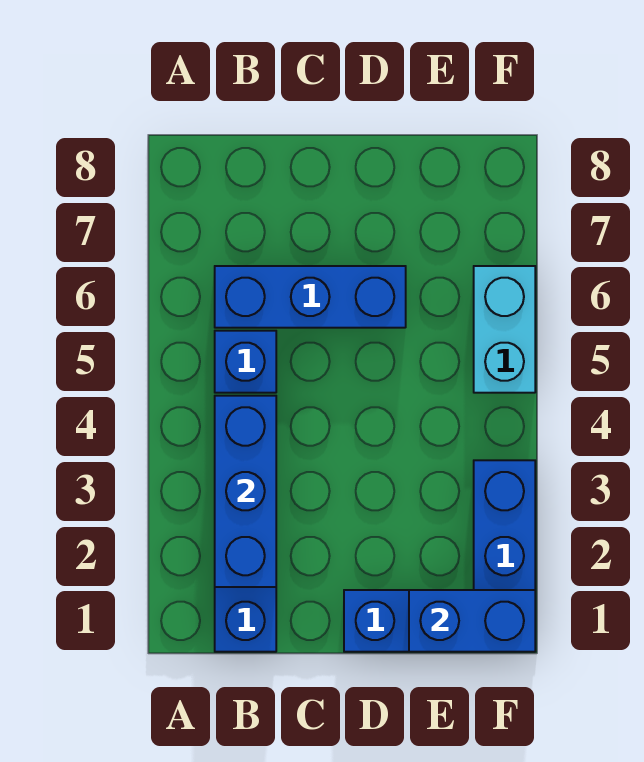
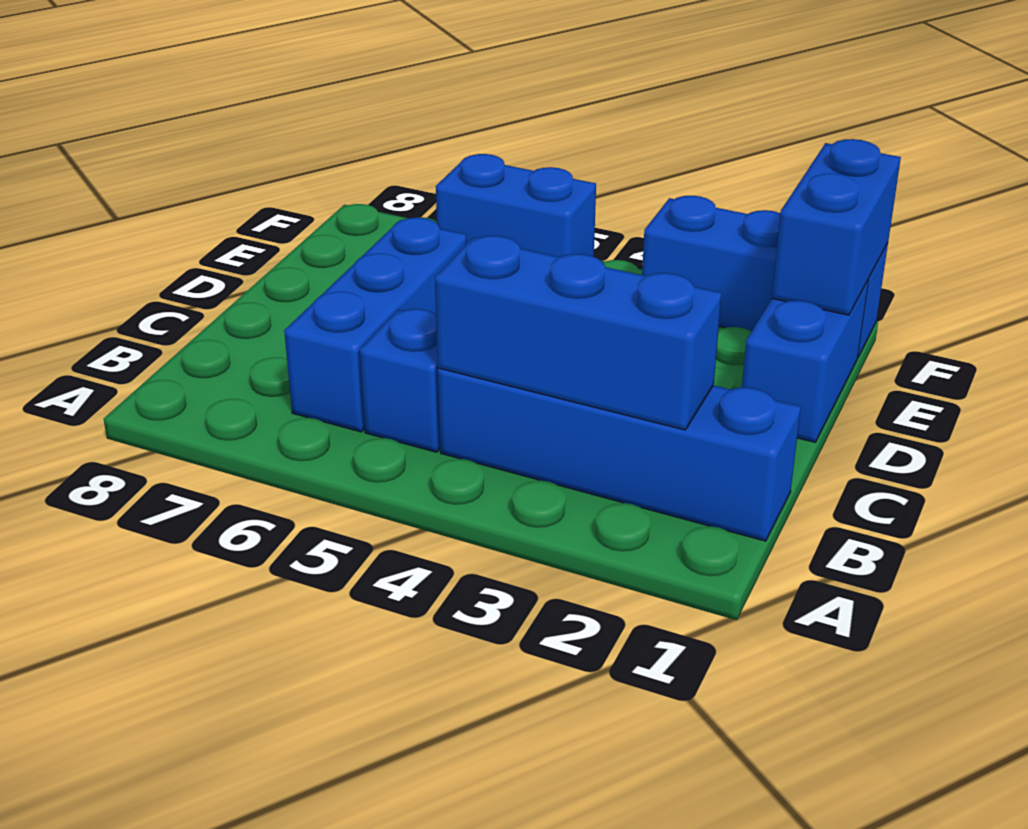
cyan 1x2 brick [474,266,535,393] -> blue 1x2 brick [436,154,596,257]

